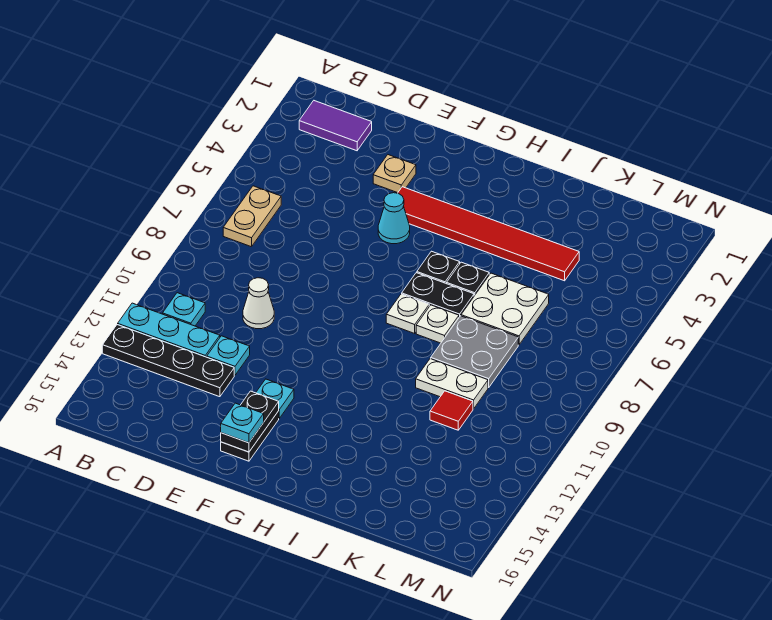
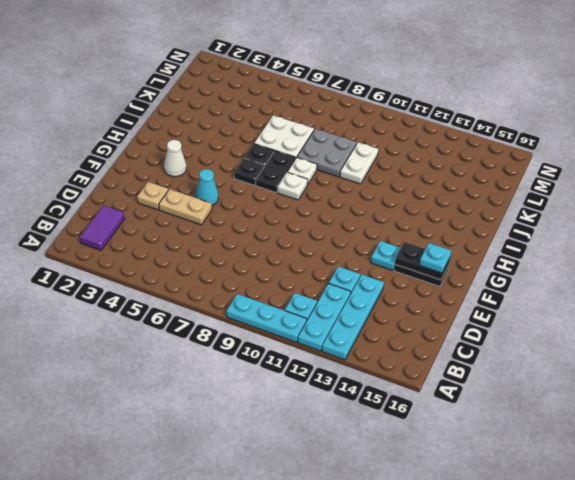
none -> cyan 1x3 plate [226,294,307,342]
black 1x4 plate [102,325,234,397] -> cyan 1x4 plate [322,275,384,360]
tan 1x2 plate [223,186,281,247] -> tan 1x2 plate moved to [159,189,212,225]
white 1x1 cone [243,278,274,329] -> white 1x1 cone moved to [164,140,186,177]
red 1x6 tile [398,187,579,281] -> none
red 1x1 tile [430,391,473,430] -> none

